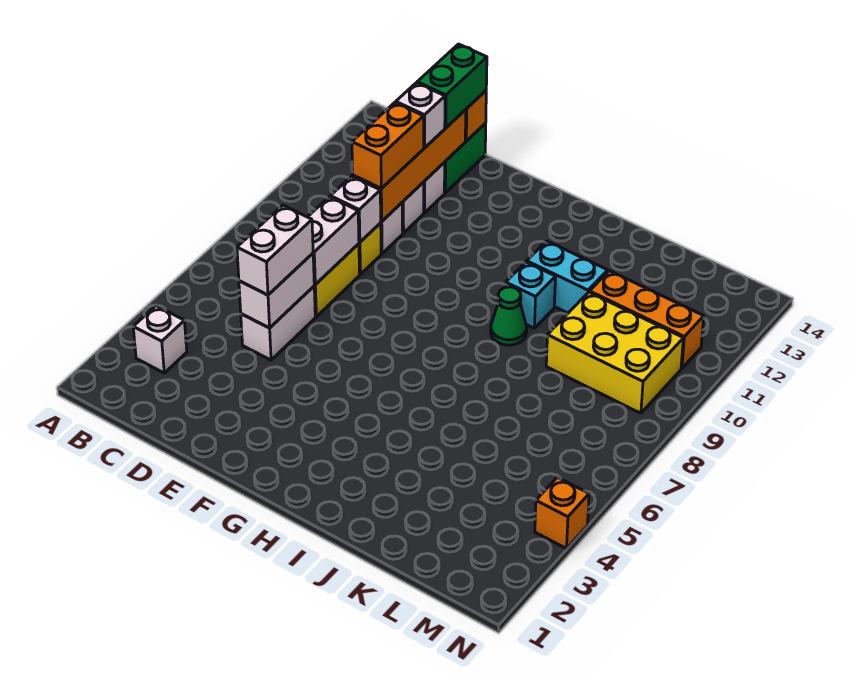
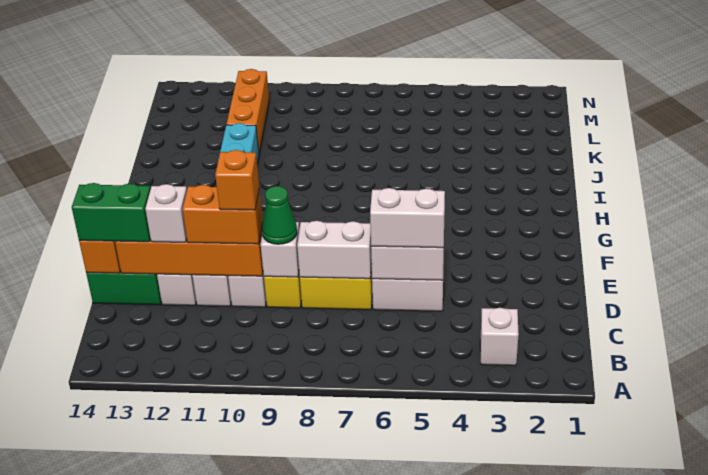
green 1x1 cone [491,287,527,345] -> green 1x1 cone moved to [262,186,297,244]
cyan 1x1 brick [506,262,556,328] -> none
yellow 2x3 brick [546,292,683,413] -> none
orange 1x1 brick [535,477,589,549] -> orange 1x1 brick moved to [215,150,259,210]

